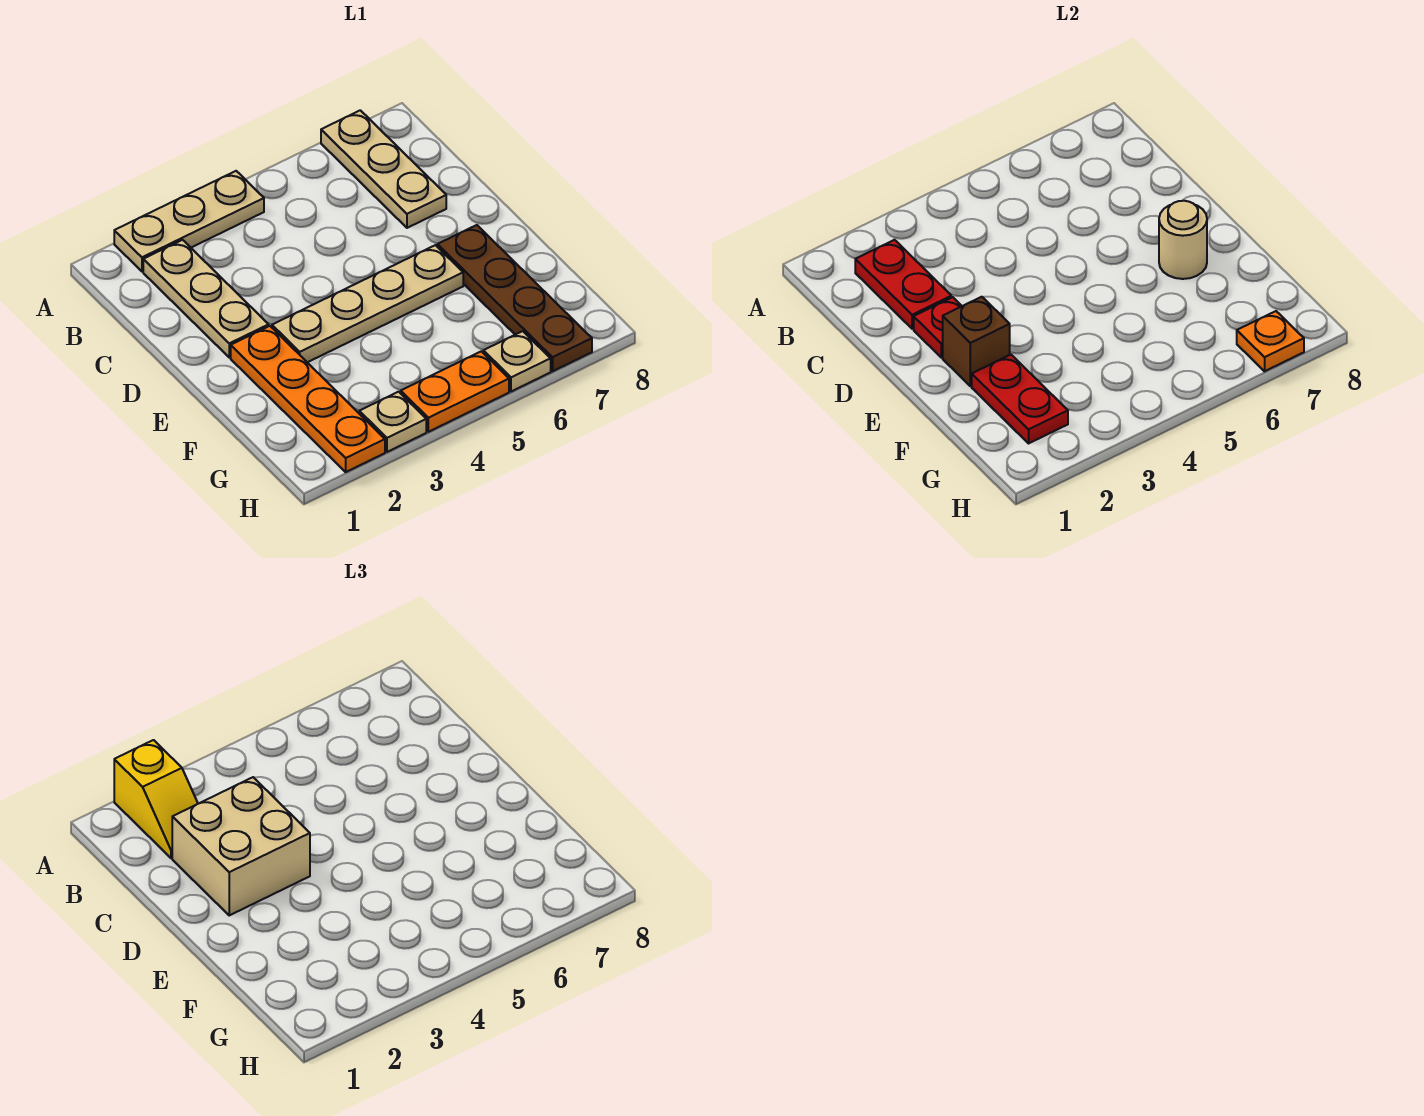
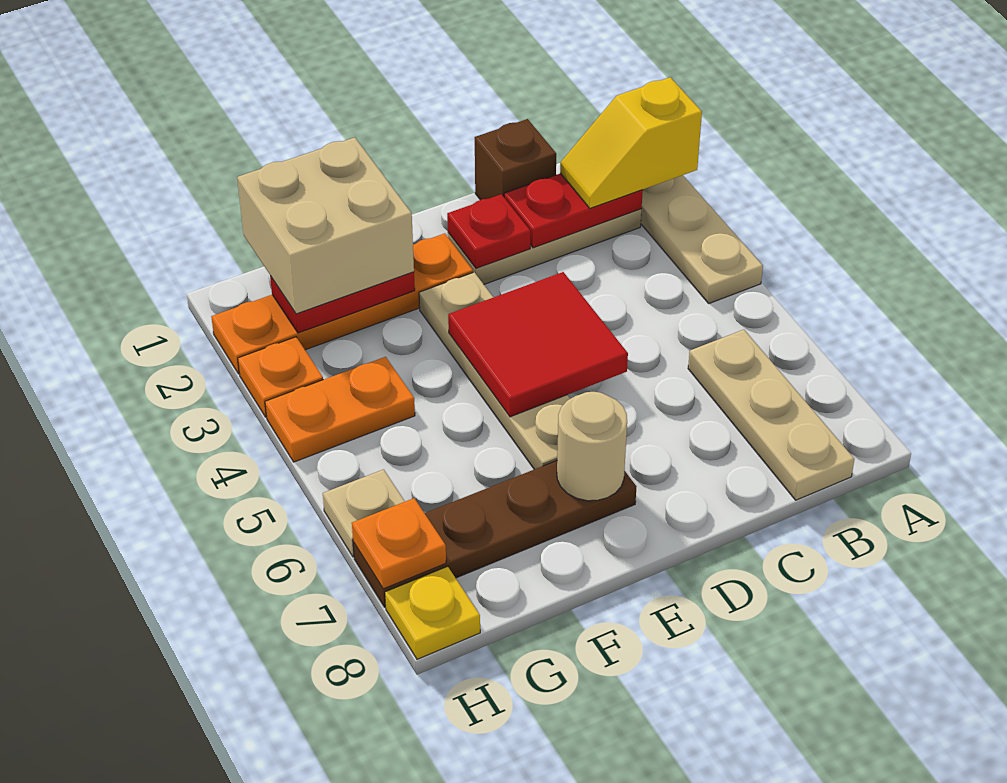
tan 1x3 plate [321,110,446,228] -> tan 1x3 plate turned to [688,330,854,500]
tan 2x2 brick [172,777,310,915] -> tan 2x2 brick moved to [237,137,414,314]
none -> red 2x2 tile [448,272,628,417]
brown 1x1 brick [943,297,1010,386] -> brown 1x1 brick moved to [475,119,556,200]
tan 1x1 plate [359,392,426,452] -> orange 1x1 plate [238,337,323,417]
orange 1x2 plate [401,351,509,432] -> orange 1x2 plate turned to [265,357,415,462]
none -> yellow 1x1 plate [385,566,480,659]

